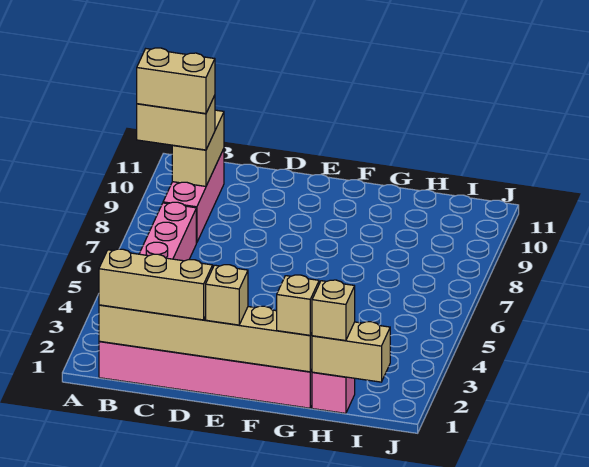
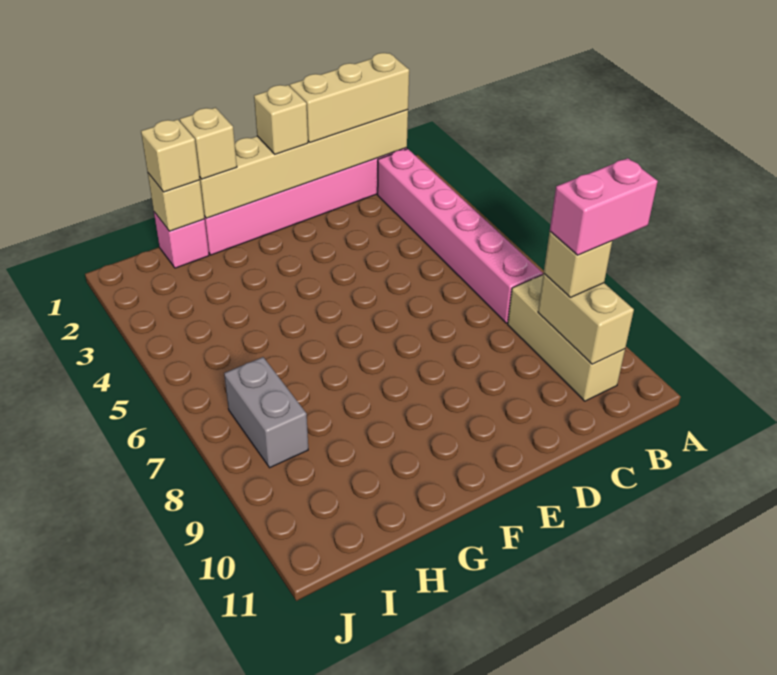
tan 1x2 brick [137,95,215,150] -> tan 1x1 brick [544,232,612,297]
tan 1x2 brick [137,48,215,114] -> pink 1x2 brick [550,158,658,255]
pink 1x3 brick [163,149,224,243] -> tan 1x3 brick [508,275,625,401]
tan 1x2 brick [312,322,390,382] -> tan 1x1 brick [148,173,205,231]
none -> grey 1x2 brick [224,357,308,468]

